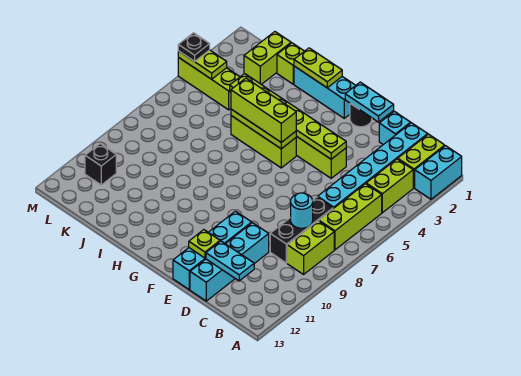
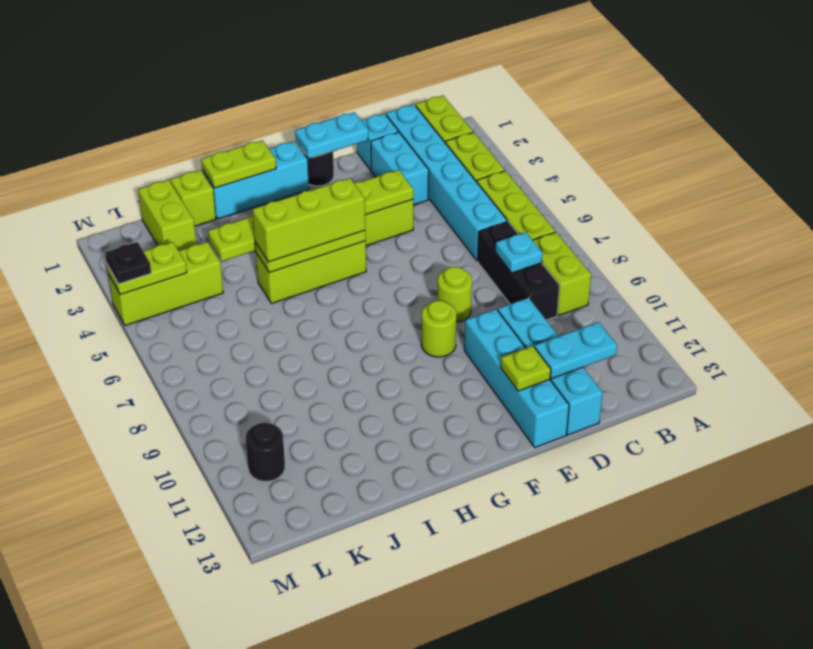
cyan 1x2 brick [415,146,462,199] -> cyan 1x2 brick moved to [371,132,429,205]
cyan 1x1 round brick [291,193,313,228] -> cyan 1x1 plate [495,232,542,273]
none -> lime 1x1 round brick [437,267,472,322]
none -> lime 1x1 round brick [421,300,457,357]
black 1x1 brick [85,144,116,185] -> black 1x1 round brick [246,422,285,481]

